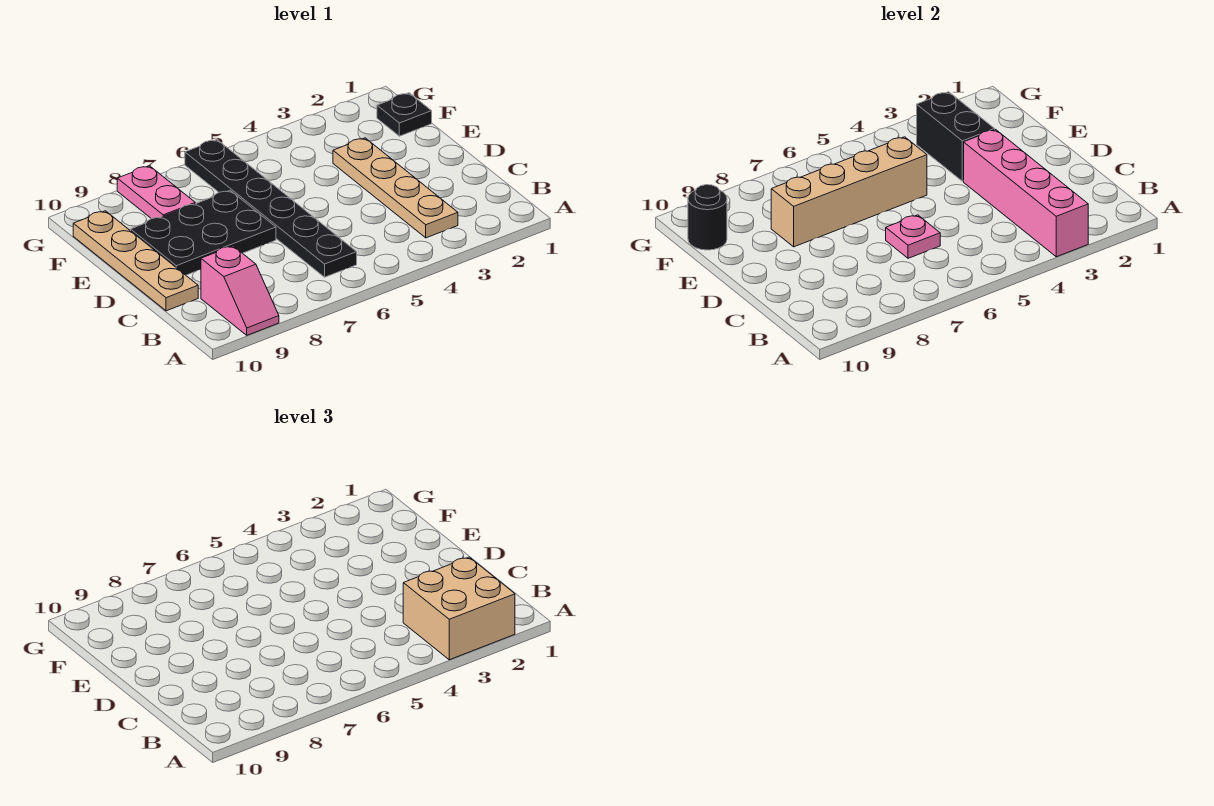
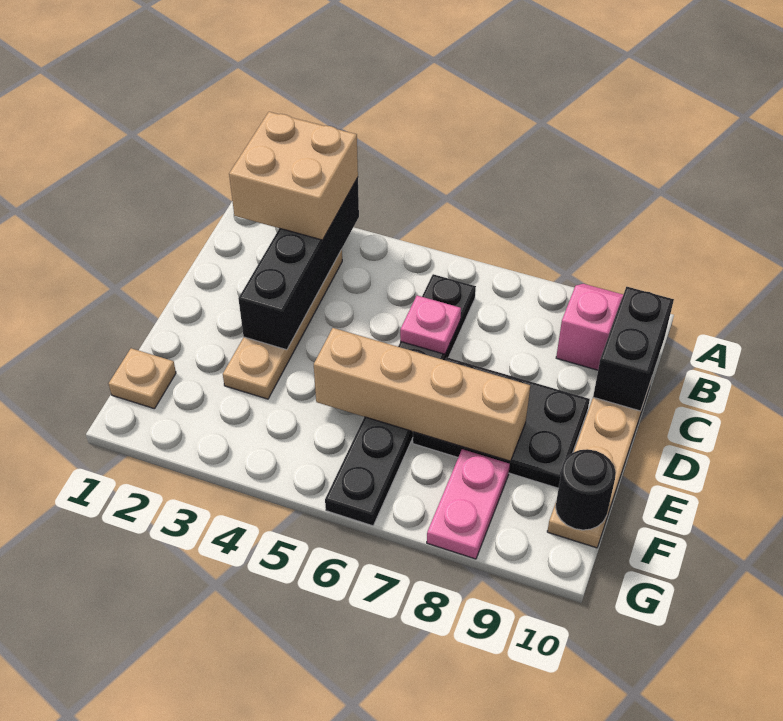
pink 1x4 brick [964,130,1088,257] -> black 1x4 brick [238,178,359,350]
black 1x2 brick [917,92,995,181] -> black 1x2 brick moved to [593,287,674,411]
black 1x1 plate [377,93,432,136] -> tan 1x1 plate [109,348,176,409]

